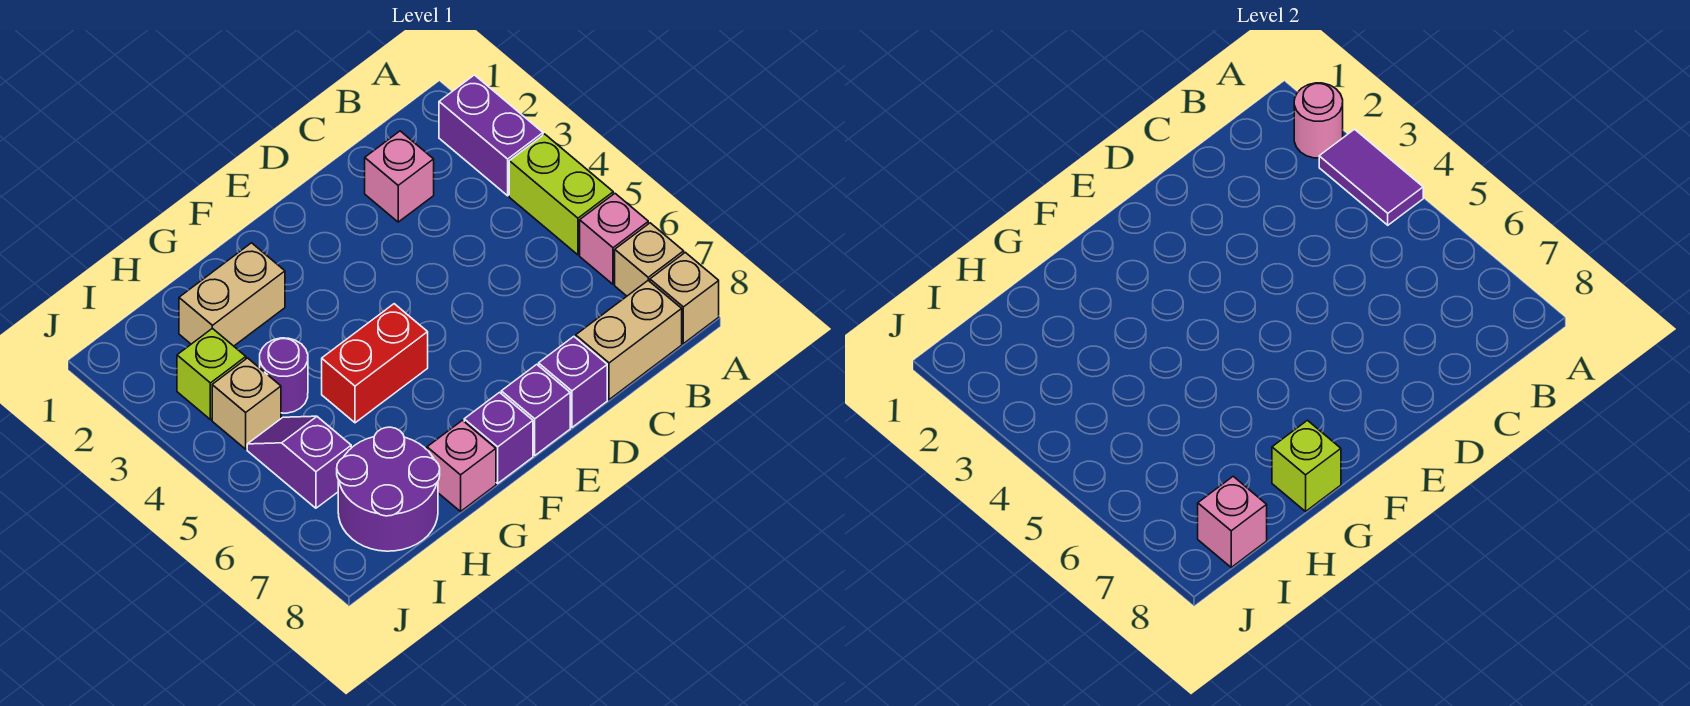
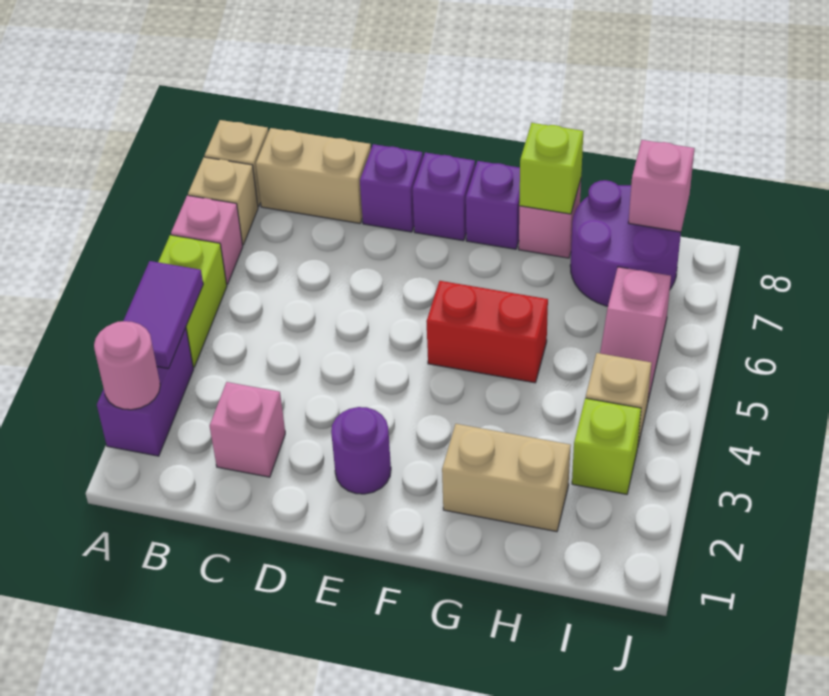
purple 1x1 round brick [260,338,308,413] -> purple 1x1 round brick moved to [331,407,391,494]
purple 1x2 slope [247,416,351,508] -> pink 1x2 slope [600,267,671,400]

